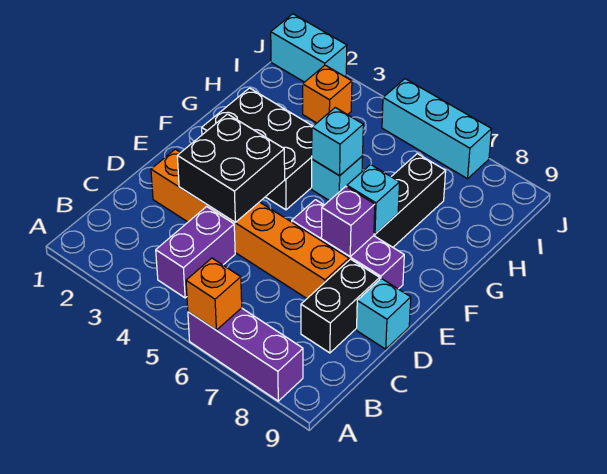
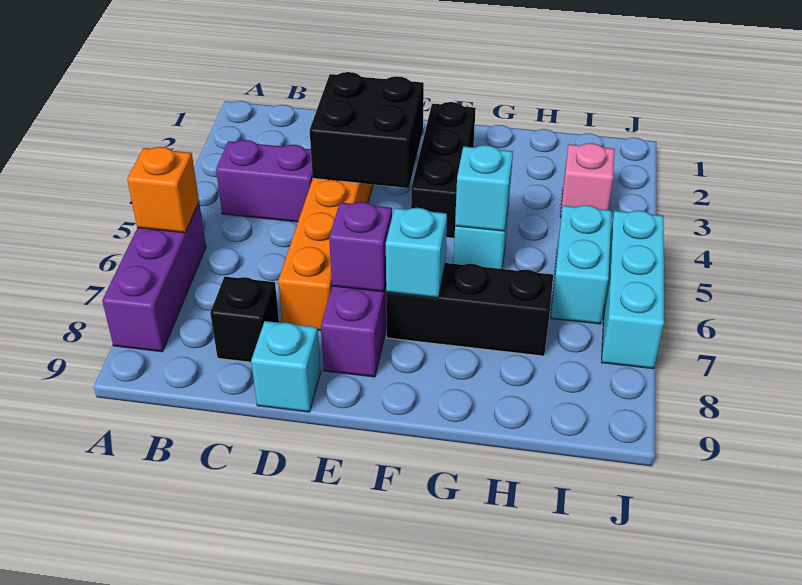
black 1x2 brick [301,259,380,353] -> black 1x1 brick [210,277,279,362]
black 2x3 brick [202,88,313,210] -> black 1x3 brick [411,102,476,238]
orange 1x1 brick [303,65,352,123] -> pink 1x1 brick [560,143,615,217]
cyan 1x2 brick [271,14,347,82] -> cyan 1x2 brick moved to [551,205,612,324]

